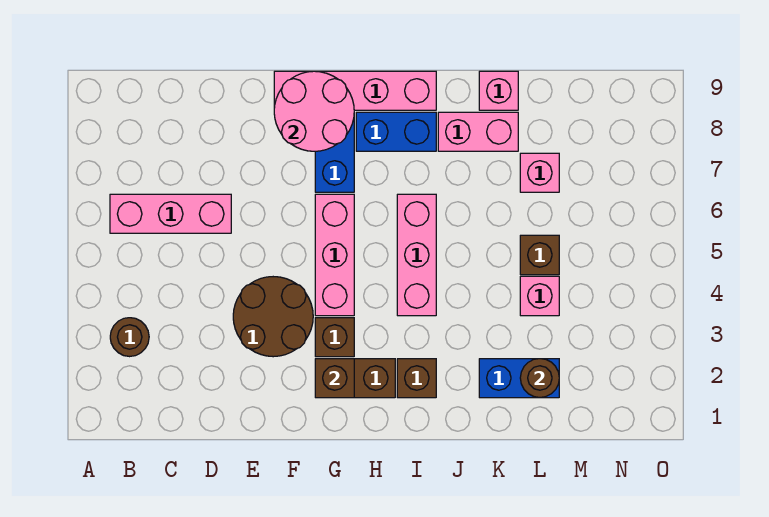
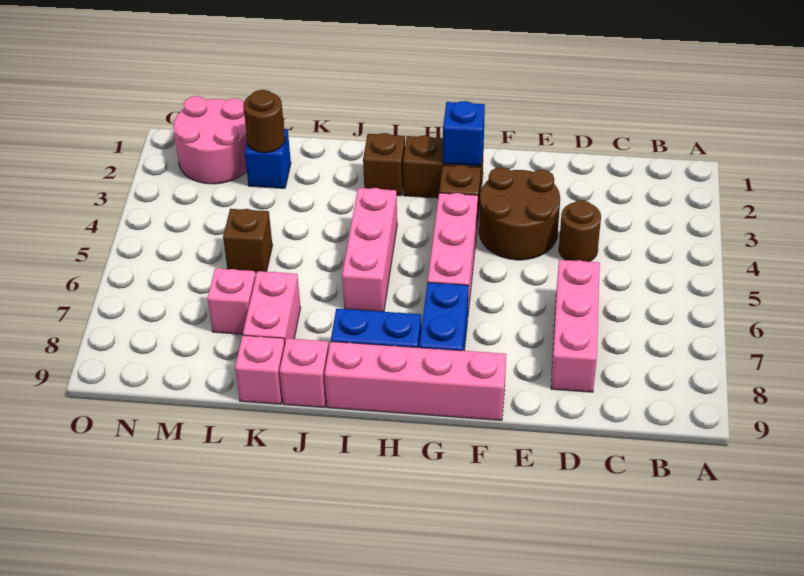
brown 1x1 round brick [110,318,149,357] -> brown 1x1 round brick moved to [559,201,601,262]
pink 1x3 brick [110,194,231,233] -> pink 1x3 brick turned to [551,260,600,392]
pink 2x2 round brick [274,71,354,151] -> pink 2x2 round brick moved to [173,96,247,184]
brown 1x1 brick [315,359,354,398] -> blue 1x1 brick [443,101,485,166]
pink 1x2 brick [438,112,518,151] -> pink 1x2 brick turned to [243,271,301,342]
blue 1x2 brick [479,359,559,398] -> blue 1x1 brick [245,129,291,188]
pink 1x1 brick [520,276,559,316] -> pink 1x1 brick moved to [280,338,329,408]

